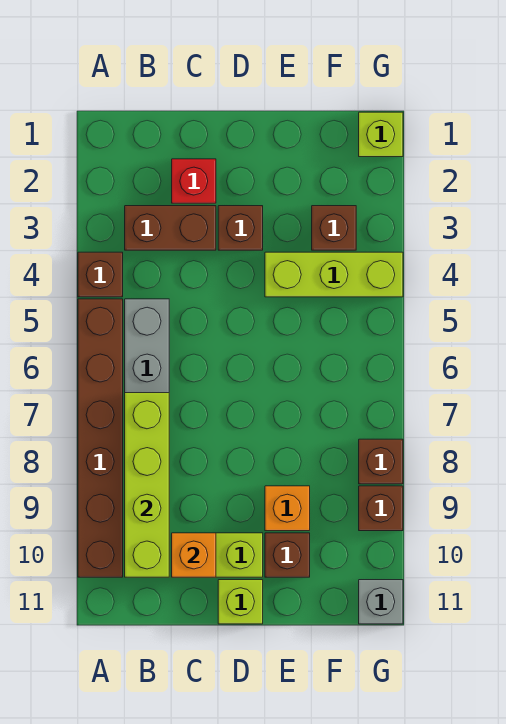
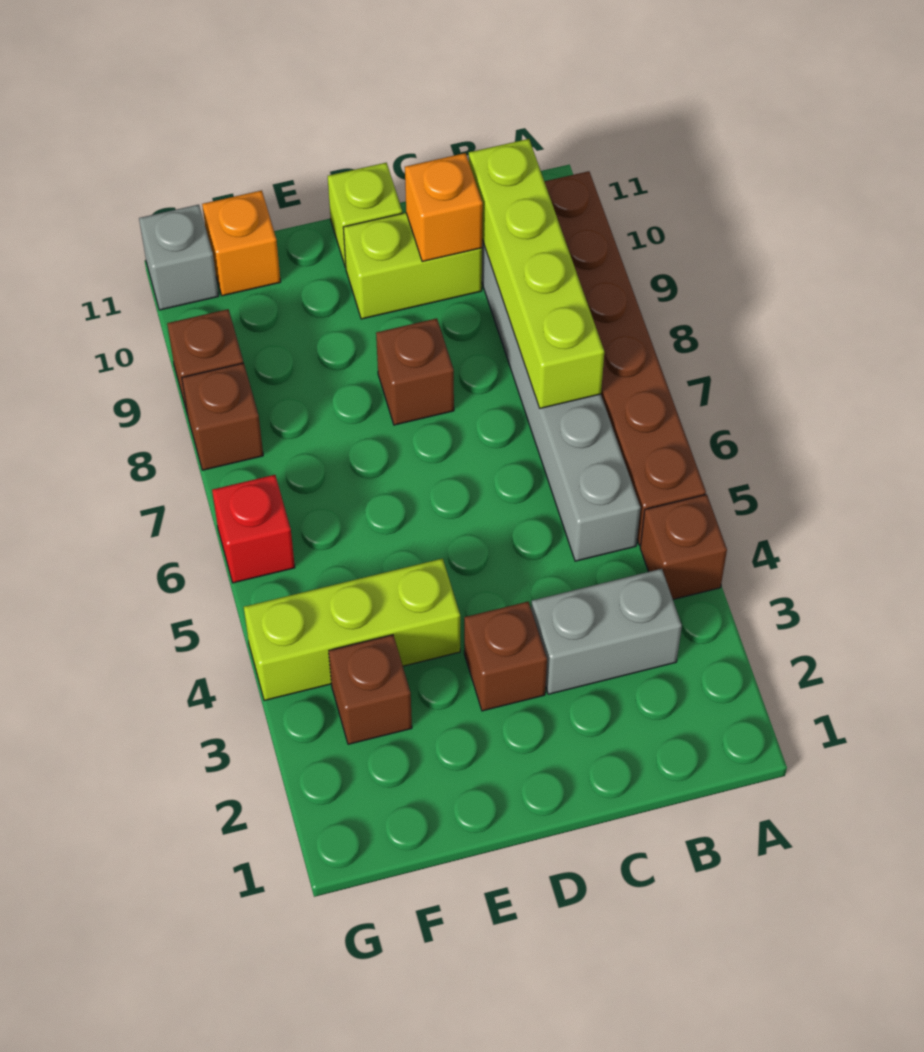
brown 1x2 brick [125,206,216,250] -> grey 1x2 brick [531,569,682,694]
red 1x1 brick [172,159,216,203] -> red 1x1 brick moved to [212,475,295,583]
orange 1x1 brick [265,486,310,531] -> orange 1x1 brick moved to [202,190,281,296]
brown 1x1 brick [265,533,310,577] -> brown 1x1 brick moved to [376,318,454,425]
lime 1x1 brick [359,112,403,157] -> none

